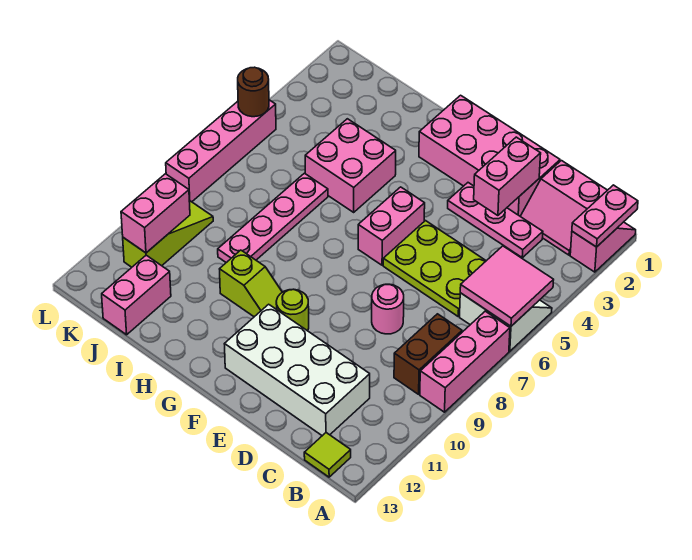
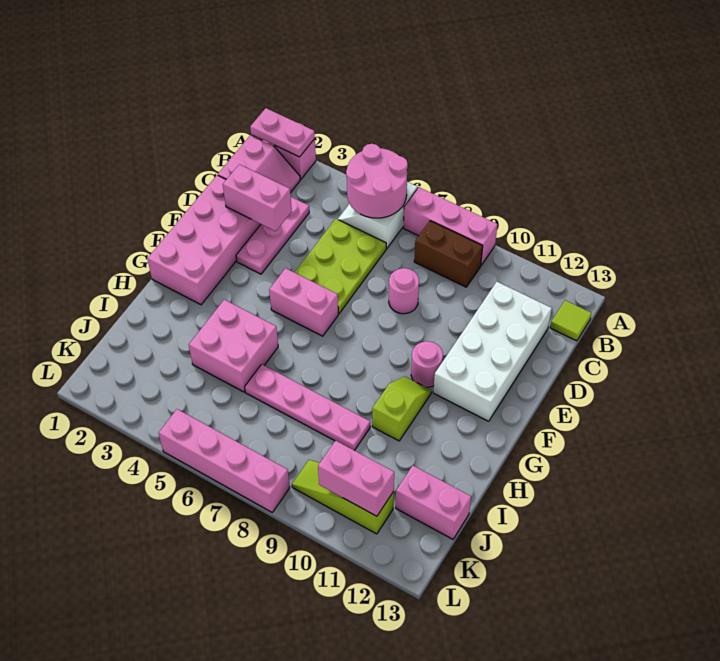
pink 2x2 tile [460,246,553,326] -> pink 2x2 round brick [346,144,408,218]
lime 1x1 round brick [276,289,309,331] -> pink 1x1 round brick [411,341,443,387]
brown 1x1 round brick [238,67,269,117] -> none

